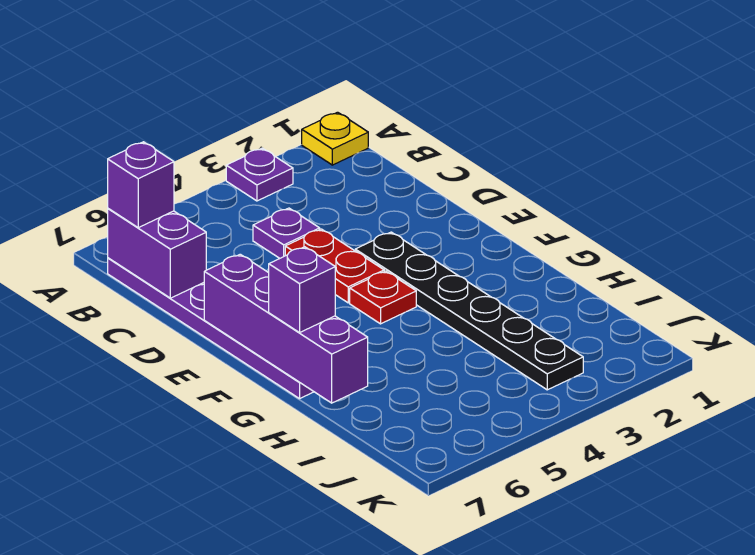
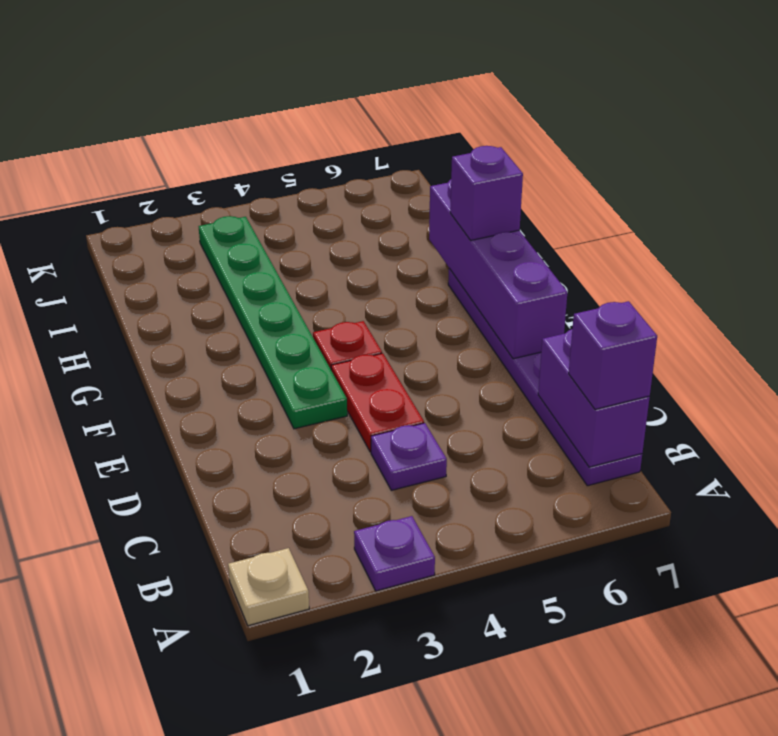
yellow 1x1 plate [302,112,368,165] -> tan 1x1 plate [228,548,309,626]
black 1x6 plate [355,232,583,390] -> green 1x6 plate [199,216,347,429]

